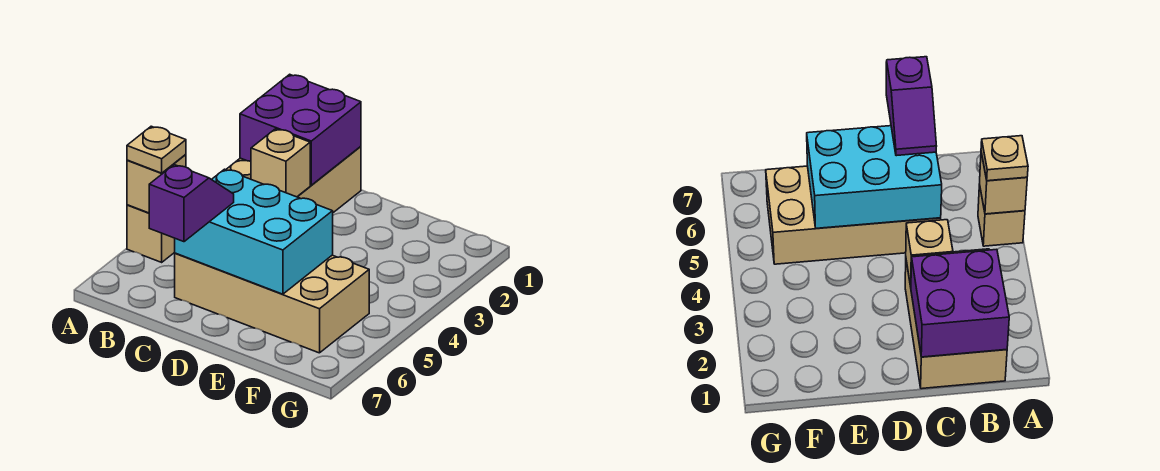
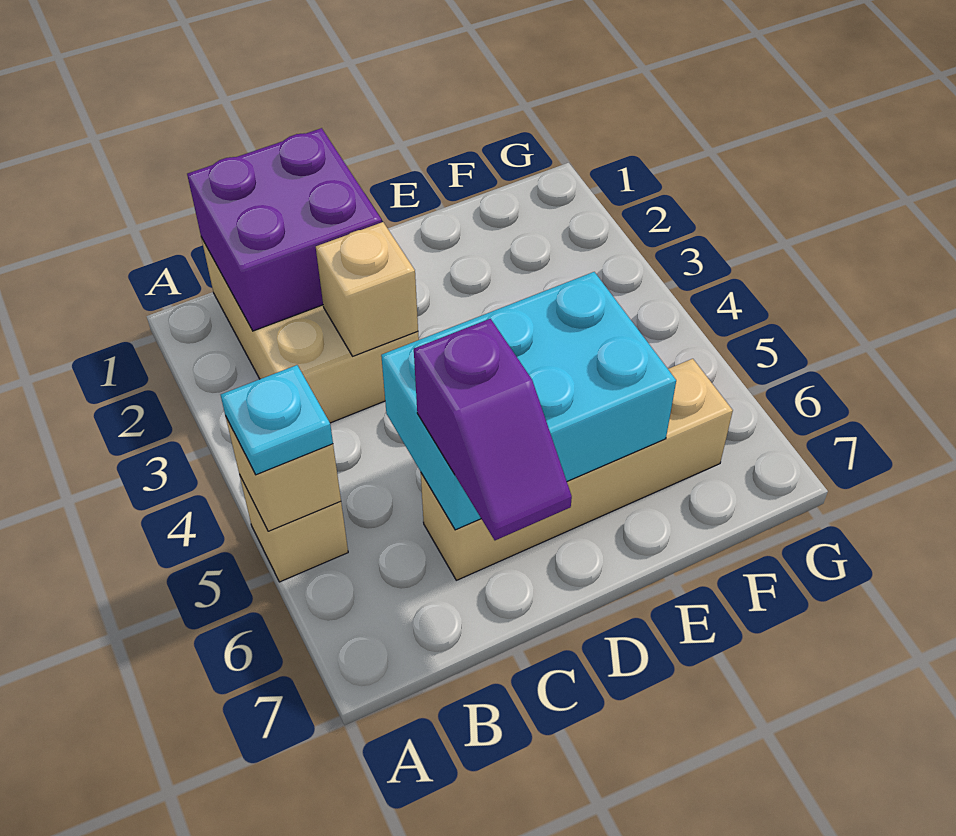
tan 1x1 plate [127,126,186,173] -> cyan 1x1 plate [221,365,333,475]
tan 2x4 brick [175,253,369,353] -> tan 1x4 brick [421,359,733,580]
purple 1x2 slope [149,165,234,242] -> purple 1x2 slope turned to [414,319,572,540]

